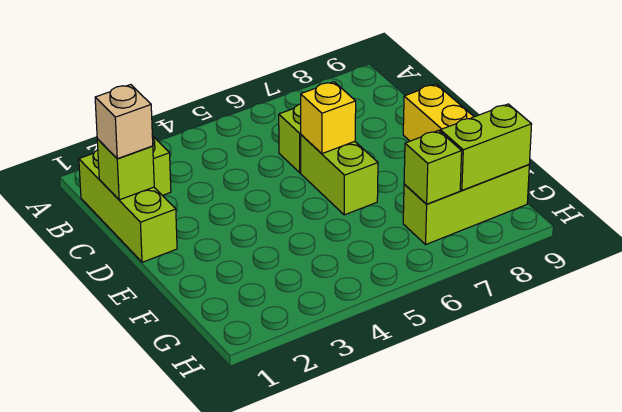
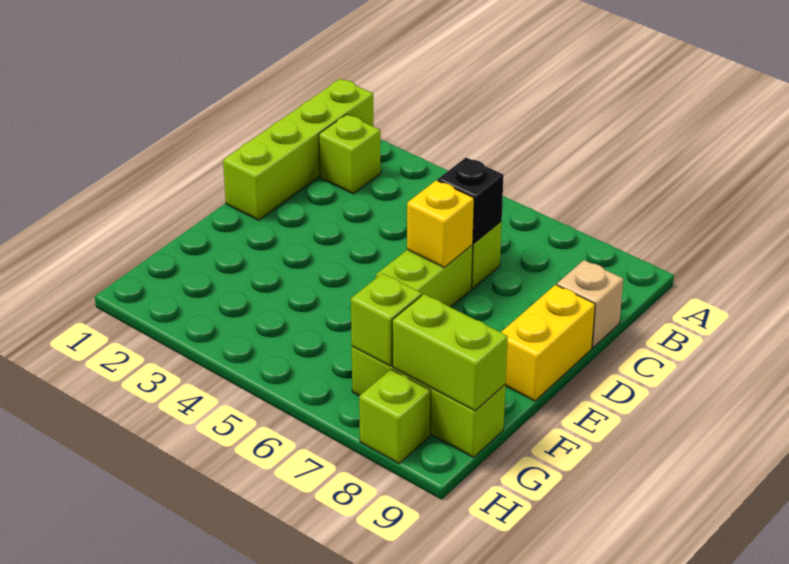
lime 1x3 brick [79,150,177,262] -> lime 1x4 brick [223,79,373,220]
lime 1x1 brick [97,139,154,200] -> lime 1x1 brick moved to [359,370,431,463]
tan 1x1 brick [95,85,153,159] -> tan 1x1 brick moved to [557,260,623,348]
none -> black 1x1 brick [438,158,504,243]

